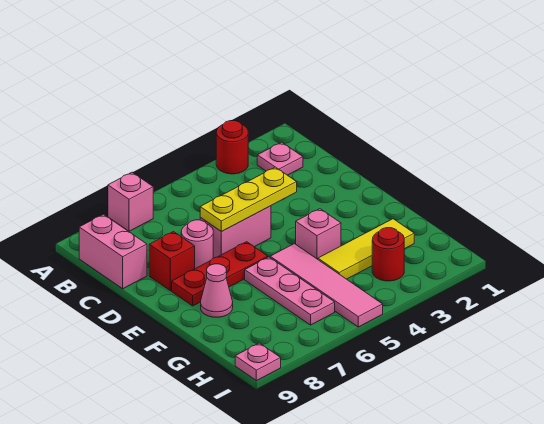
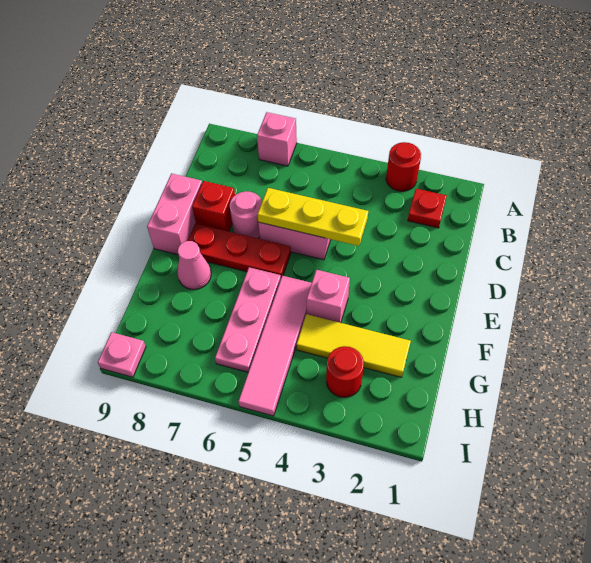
pink 1x1 plate [257,142,303,175] -> red 1x1 plate [408,189,447,228]
pink 1x2 brick [79,214,147,289] -> pink 1x2 brick moved to [147,173,202,255]

